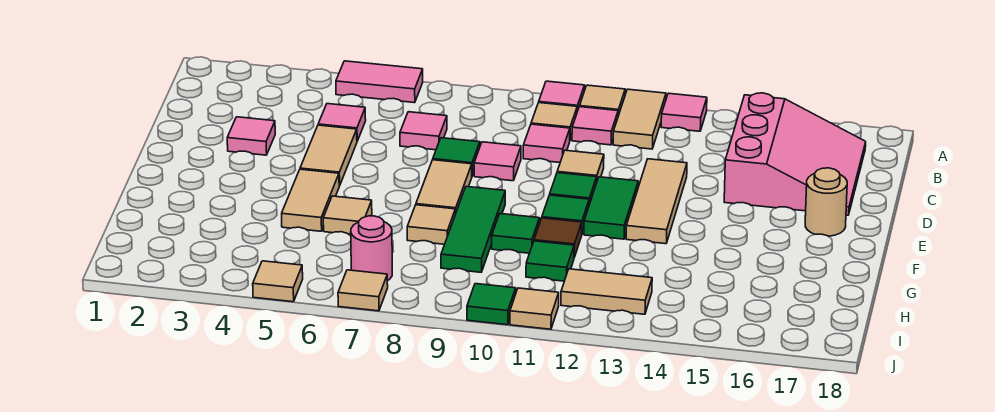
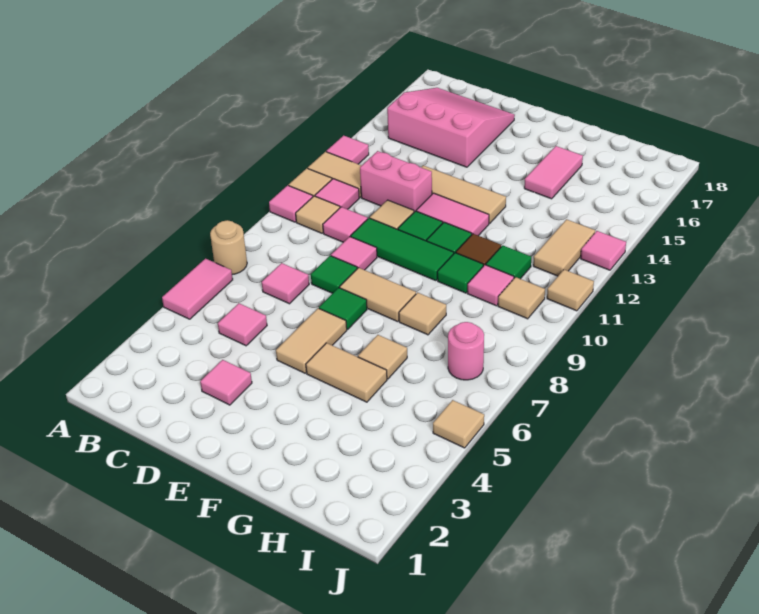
none -> pink 1x2 brick [360,151,432,212]
tan 1x2 tile [300,125,357,186] -> tan 1x2 tile turned to [276,308,347,373]
green 1x2 tile [584,177,638,239] -> pink 1x2 tile [416,193,489,236]
tan 1x1 round brick [805,168,847,236] -> tan 1x1 round brick moved to [210,220,247,275]
green 1x3 tile [441,187,505,272] -> green 1x3 tile moved to [351,218,454,281]
none -> pink 1x2 tile [524,146,583,199]
none -> pink 1x1 tile [467,265,514,306]
tan 1x1 tile [338,270,388,311] -> tan 1x1 tile moved to [498,277,545,319]
green 1x1 tile [467,284,516,325] -> green 1x1 tile moved to [319,288,367,330]
none -> pink 1x1 tile [581,231,626,270]

